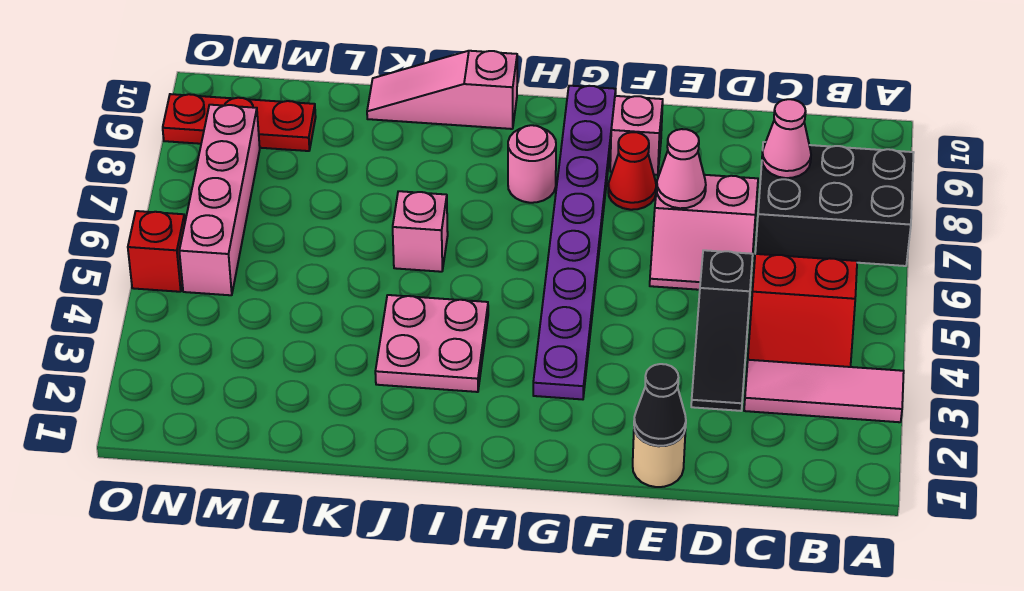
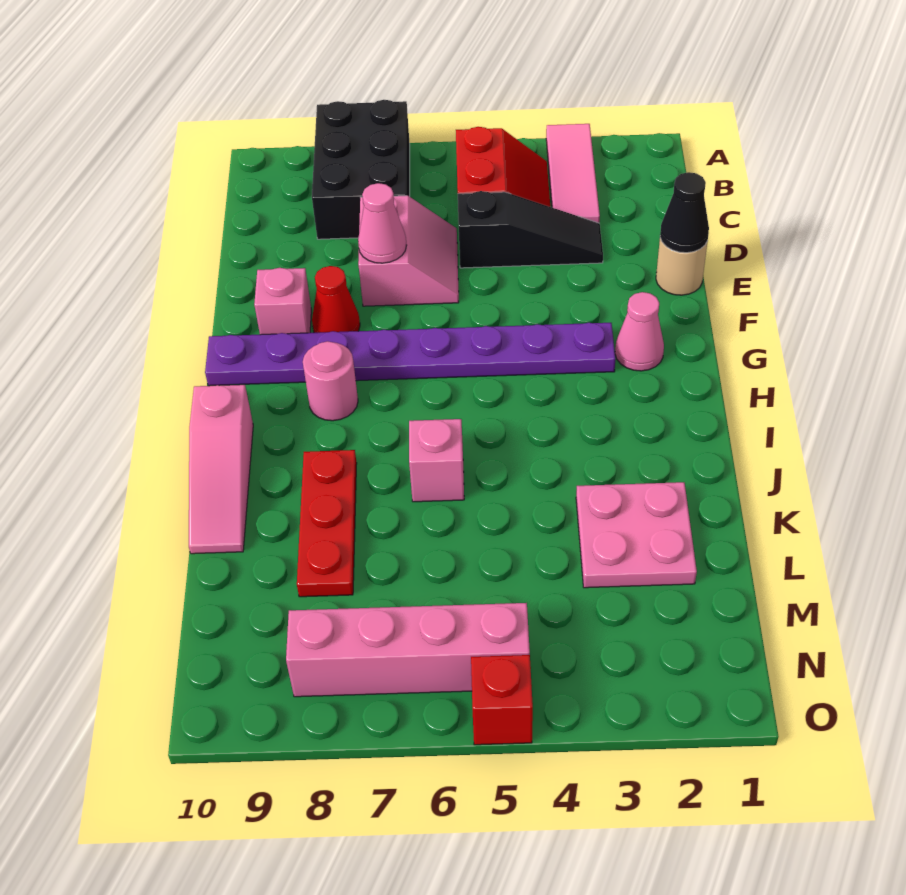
pink 1x1 cone [762,99,811,178] -> pink 1x1 cone moved to [615,292,664,371]
pink 2x2 plate [375,295,488,392] -> pink 2x2 plate moved to [576,482,697,588]
red 1x3 plate [163,94,316,151] -> red 1x3 plate moved to [297,450,357,597]

